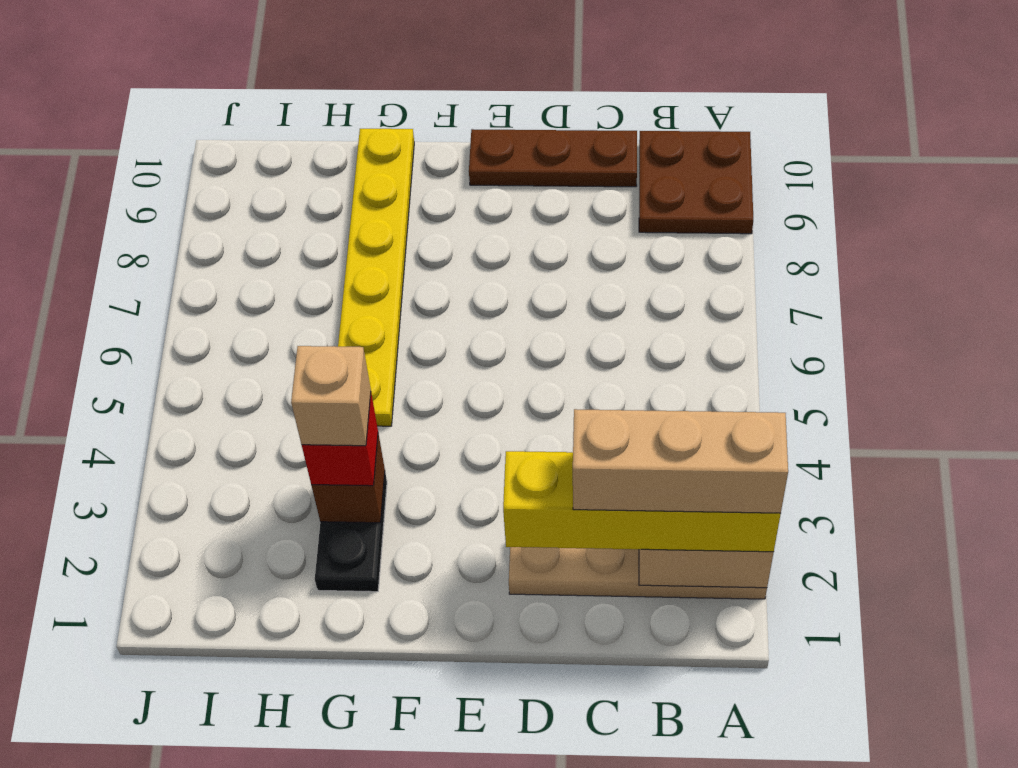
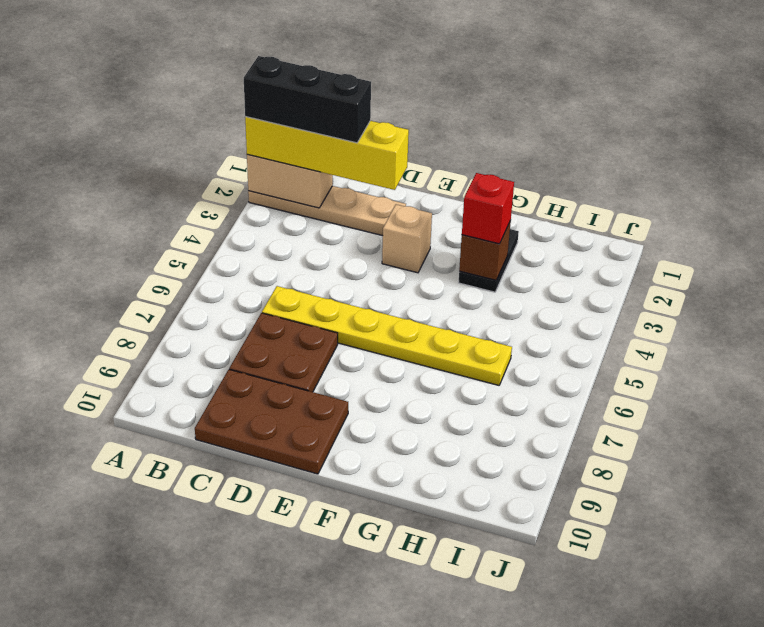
tan 1x3 brick [573,409,788,513] -> black 1x3 brick [244,56,371,143]
brown 2x2 plate [639,131,753,234] -> brown 2x2 plate moved to [229,313,338,392]
brown 1x3 plate [469,129,637,187] -> brown 2x3 plate [195,369,348,474]
tan 1x1 brick [291,346,371,446] -> tan 1x1 brick moved to [382,204,432,273]
yellow 1x6 plate [338,129,414,426] -> yellow 1x6 plate turned to [262,286,512,385]

